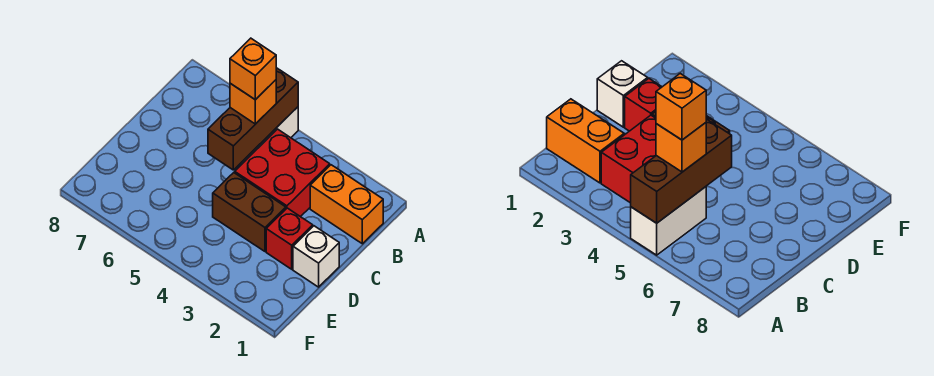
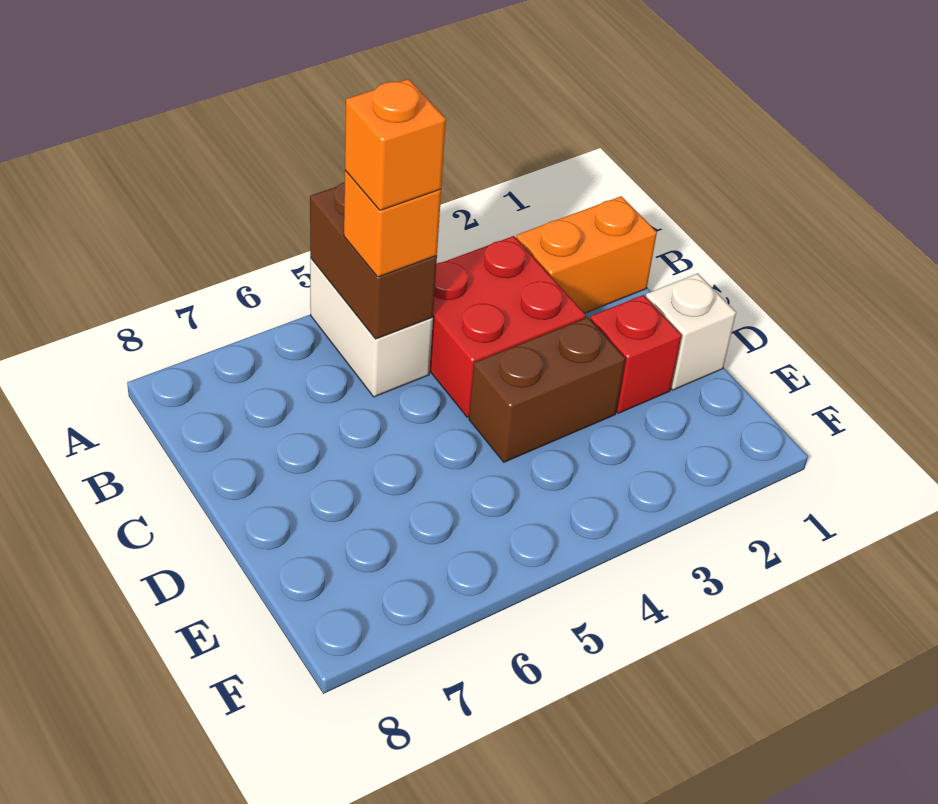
brown 1x3 brick [208,68,298,170] -> brown 1x2 brick [310,182,437,339]

